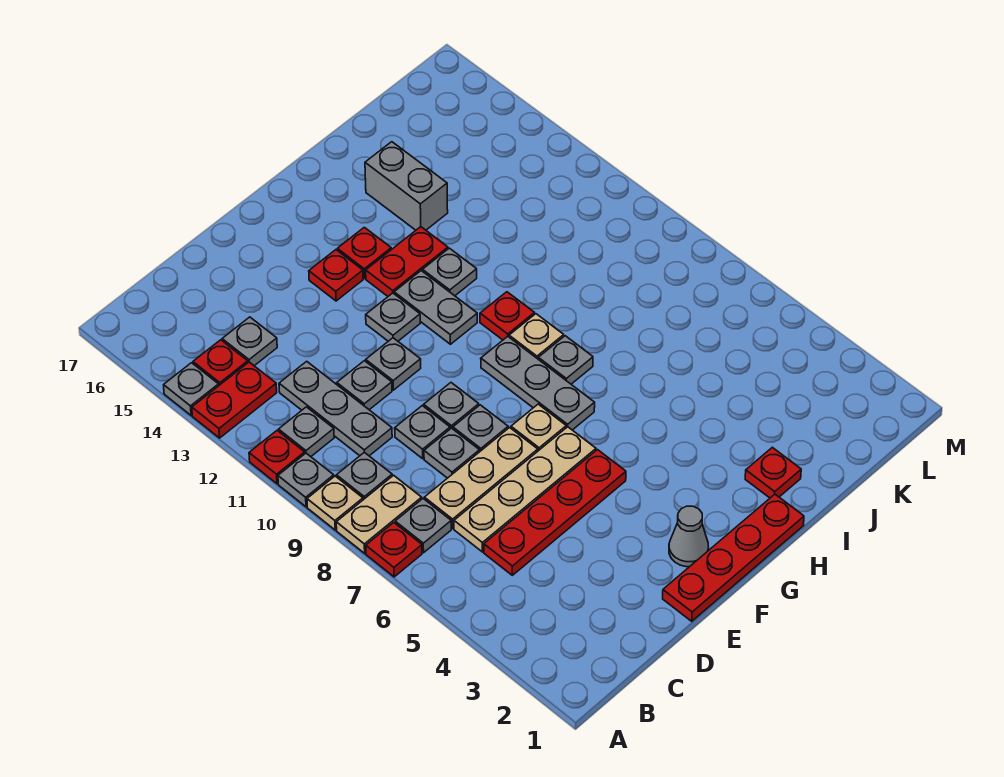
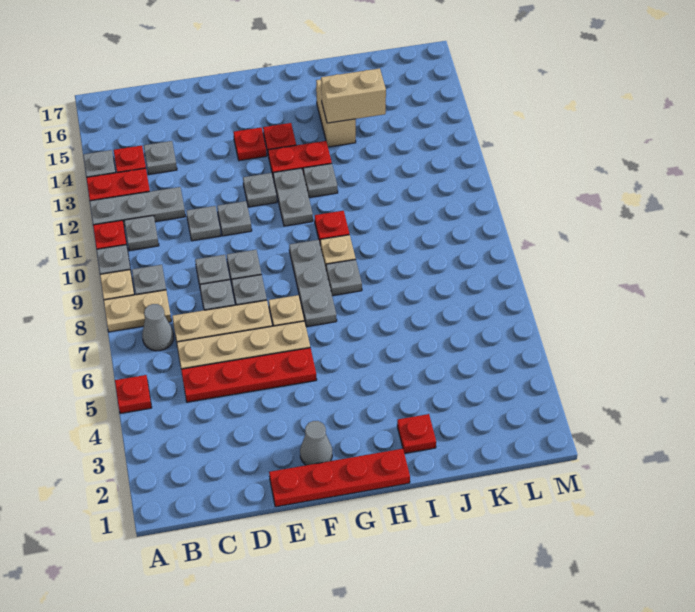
red 1x1 plate [366,522,422,577] -> red 1x1 plate moved to [115,375,152,413]
grey 1x1 plate [395,499,451,553] -> grey 1x1 cone [142,304,174,351]
grey 1x3 plate [279,361,392,456] -> grey 1x3 plate turned to [90,187,186,226]
grey 1x2 brick [365,142,448,230] -> tan 1x2 brick [316,79,356,147]
none -> tan 1x2 brick [321,68,386,123]

